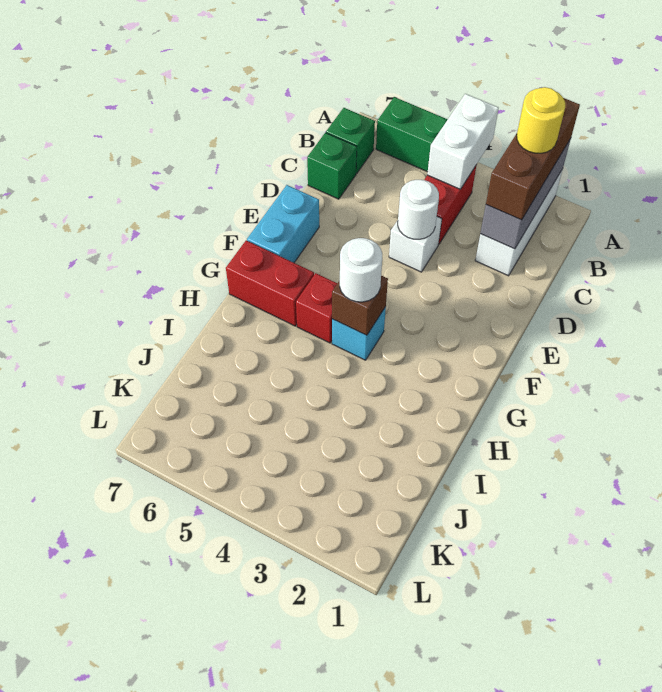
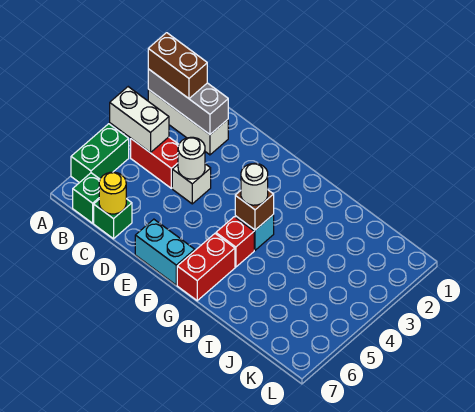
brown 1x3 brick [486,98,580,220] -> brown 1x2 brick [148,33,207,98]
yellow 1x1 round brick [517,87,565,153] -> yellow 1x1 round brick moved to [99,172,126,214]

